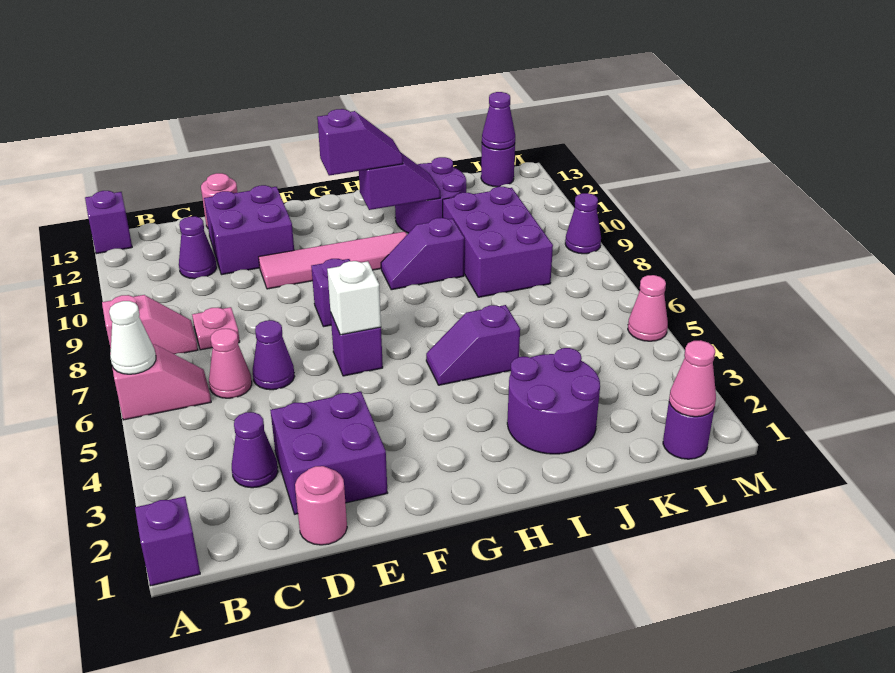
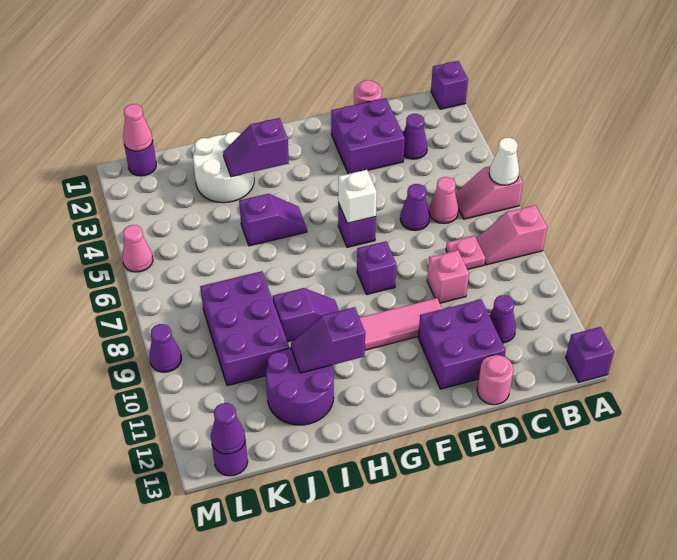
none -> pink 1x1 brick [427,250,469,303]
purple 1x2 slope [317,109,403,176] -> purple 1x2 slope moved to [223,118,289,177]
purple 2x2 round brick [507,348,600,454] -> white 2x2 round brick [193,132,254,203]

